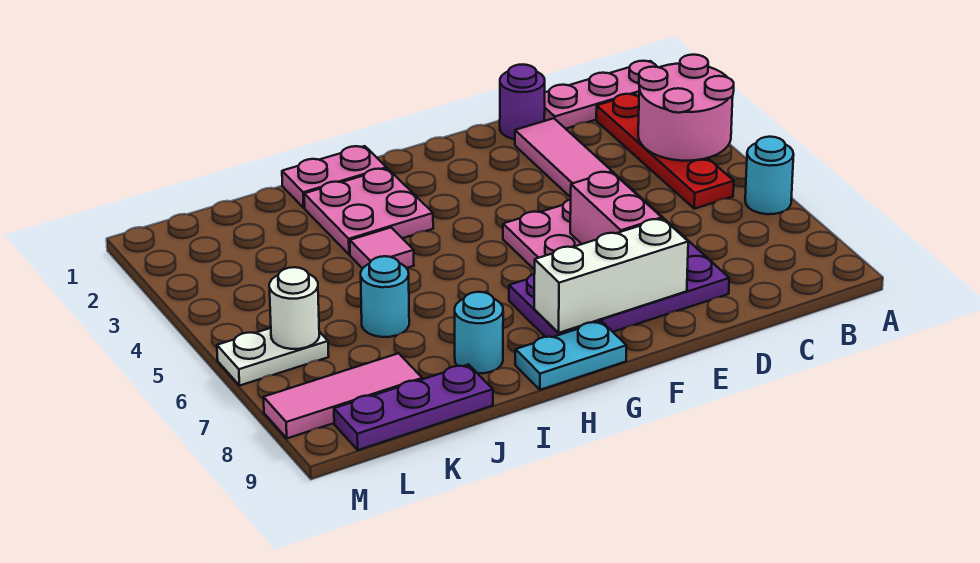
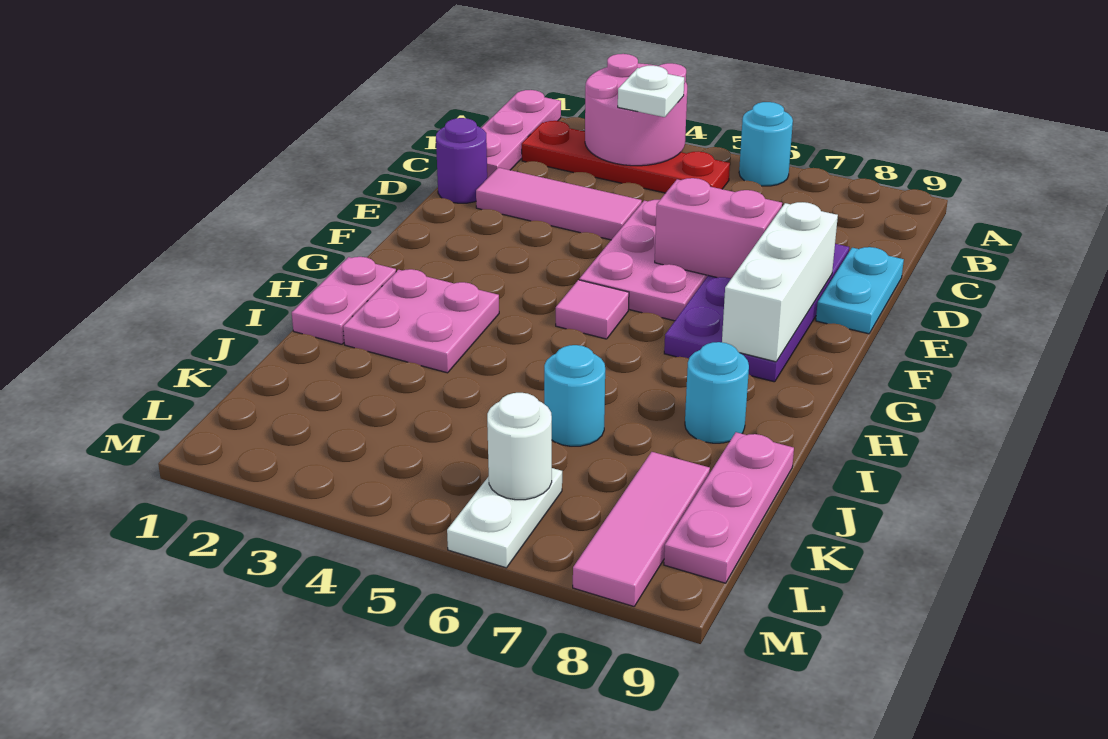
none -> white 1x1 plate [618,66,684,117]
cyan 1x2 plate [515,321,627,390] -> cyan 1x2 plate moved to [816,247,904,334]
pink 1x1 tile [350,228,414,269] -> pink 1x1 tile moved to [556,280,629,339]
purple 1x3 plate [334,365,493,450] -> pink 1x3 plate [664,432,794,583]

